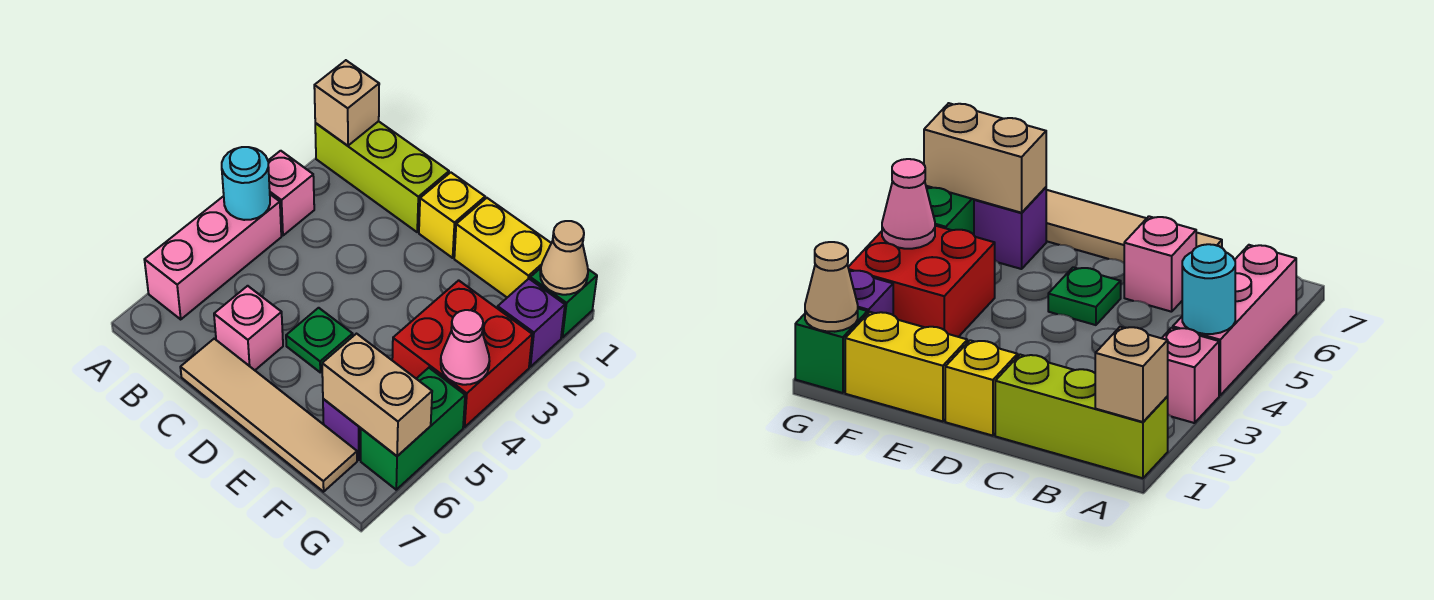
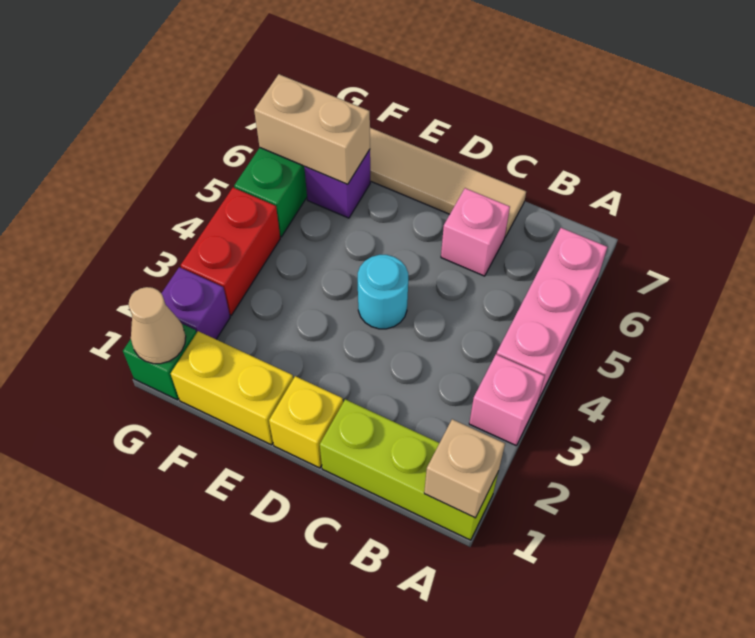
cyan 1x1 round brick [222,147,270,220] -> cyan 1x1 round brick moved to [358,255,408,329]
green 1x1 plate [286,308,353,372] -> none
red 2x2 brick [392,280,532,427] -> red 1x2 brick [181,188,280,315]
pink 1x1 cone [441,310,489,385] -> none

